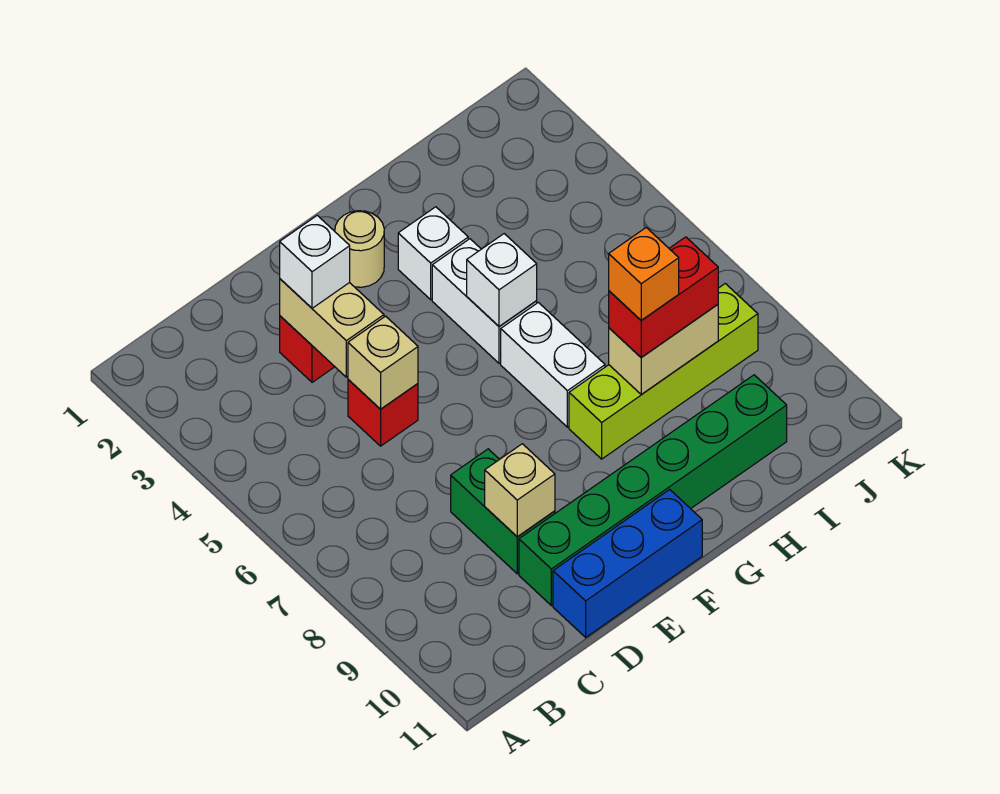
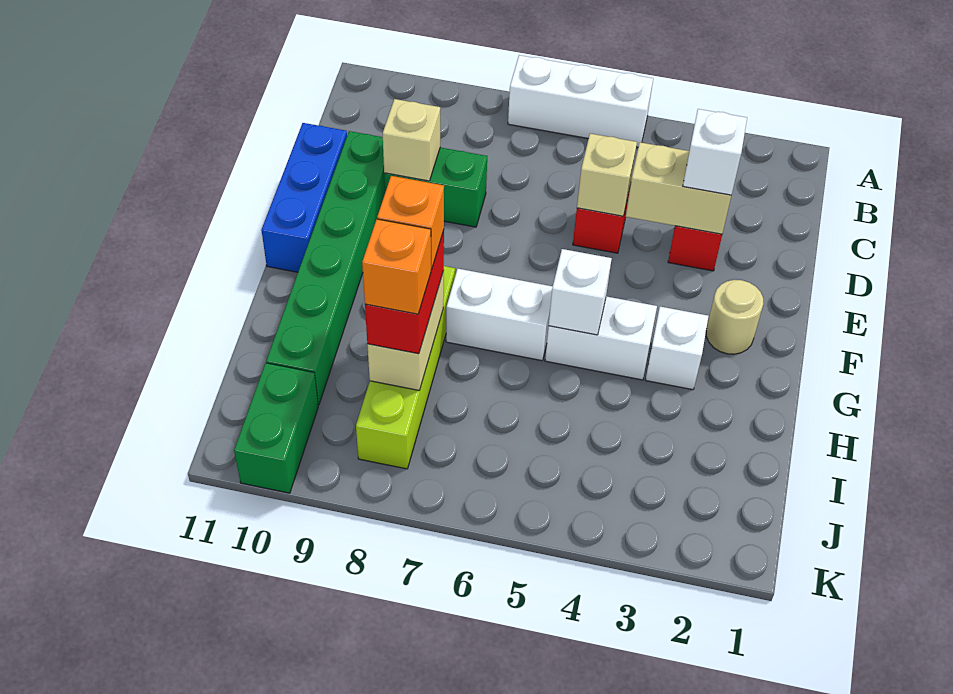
none -> white 1x3 brick [508,55,653,147]
none -> orange 1x1 brick [362,219,431,314]
none -> green 1x2 brick [234,363,318,493]

